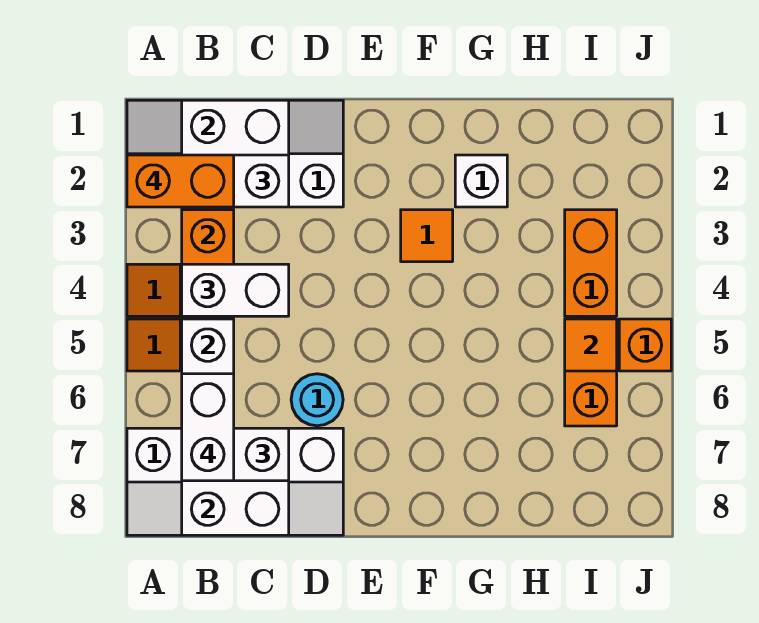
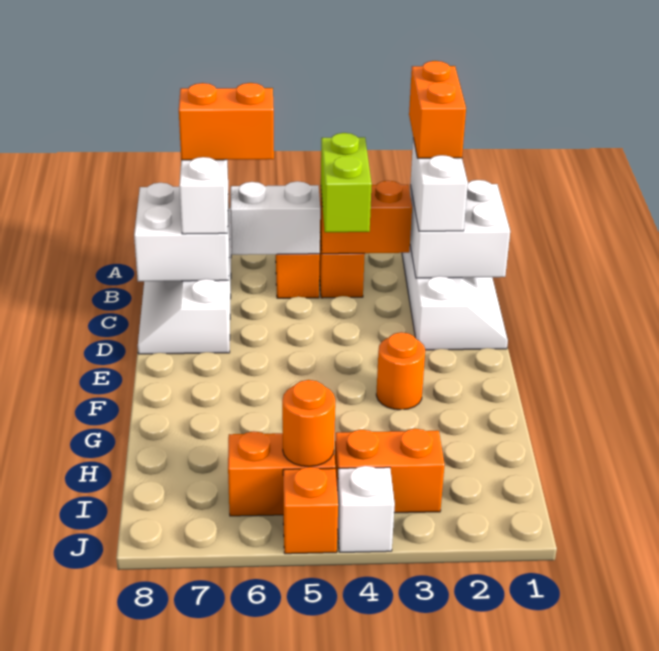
white 1x2 brick [182,264,289,316] -> lime 1x2 brick [321,133,372,232]
white 1x2 brick [182,374,234,481] -> orange 1x2 brick [179,83,274,160]
cyan 1x1 round brick [291,374,343,426] -> none
orange 1x1 tile [401,210,453,262] -> orange 1x1 round brick [376,332,425,410]
white 1x1 brick [455,155,507,207] -> white 1x1 brick moved to [337,466,395,552]
orange 1x1 tile [565,319,617,371] -> orange 1x1 round brick [282,380,335,467]

